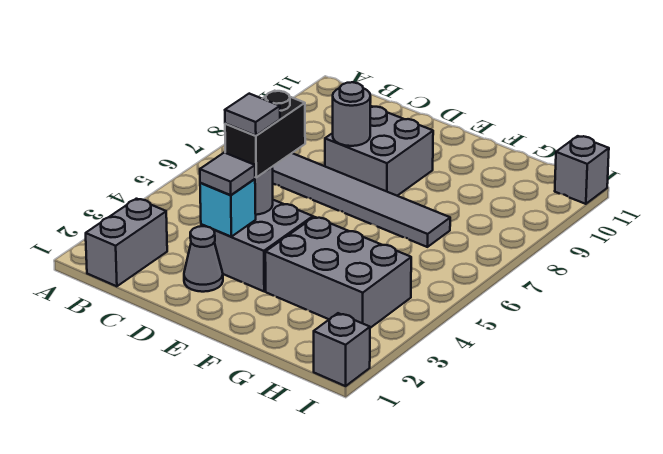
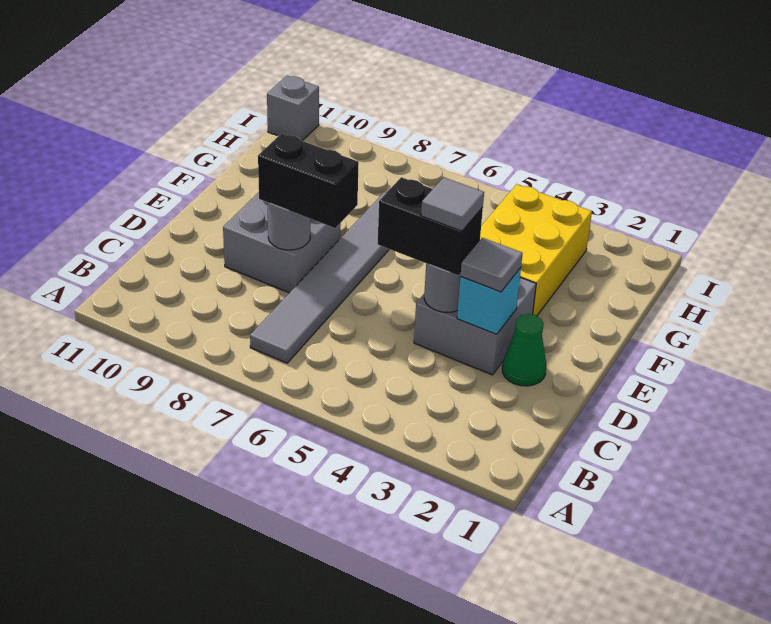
grey 1x2 brick [86,199,167,286] -> none
grey 1x1 cone [184,226,223,292] -> green 1x1 cone [502,314,546,386]
none -> black 1x2 brick [258,133,359,228]
grey 2x3 brick [265,217,411,328] -> yellow 2x3 brick [480,184,592,316]
grey 1x1 brick [314,313,370,386] -> none

